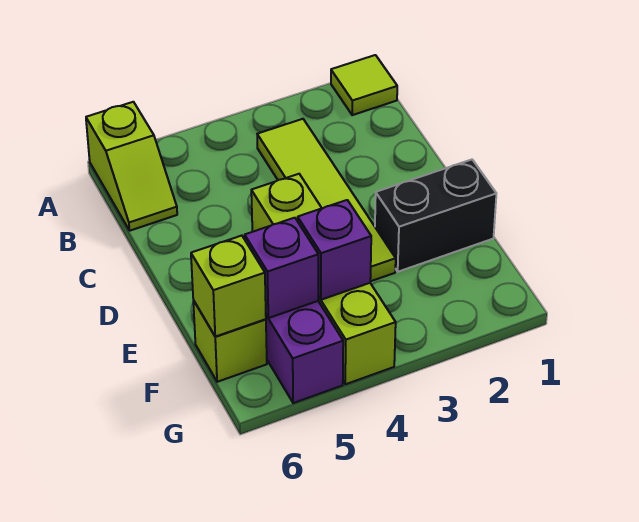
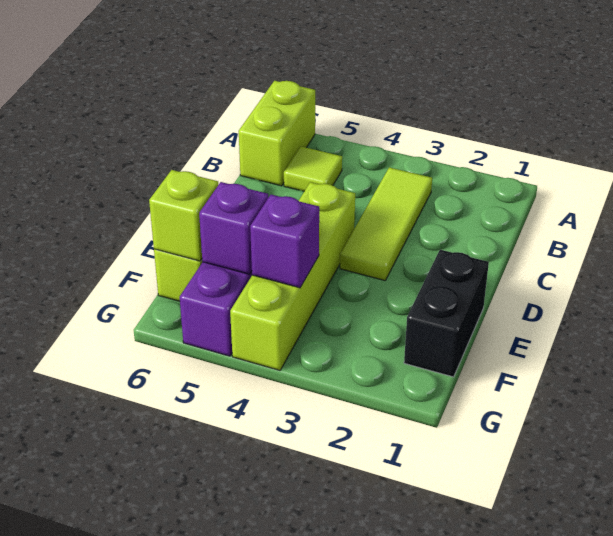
lime 1x1 tile [331,55,397,115] -> lime 1x1 tile moved to [284,146,342,191]
lime 1x2 slope [86,102,177,231] -> lime 1x2 brick [239,81,315,186]
lime 1x4 tile [257,119,396,281] -> lime 1x3 tile [340,167,432,280]
black 1x2 brick [375,160,496,272] -> black 1x2 brick turned to [404,250,489,377]

